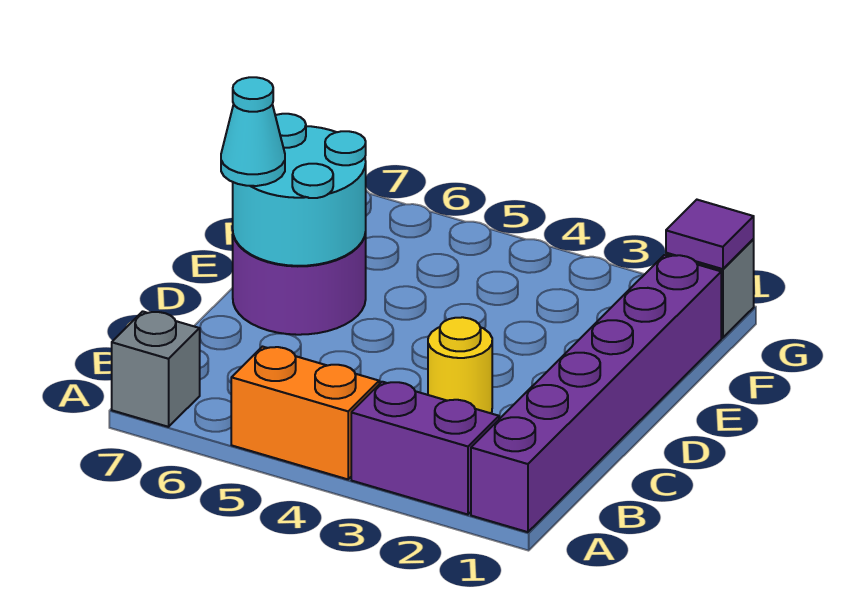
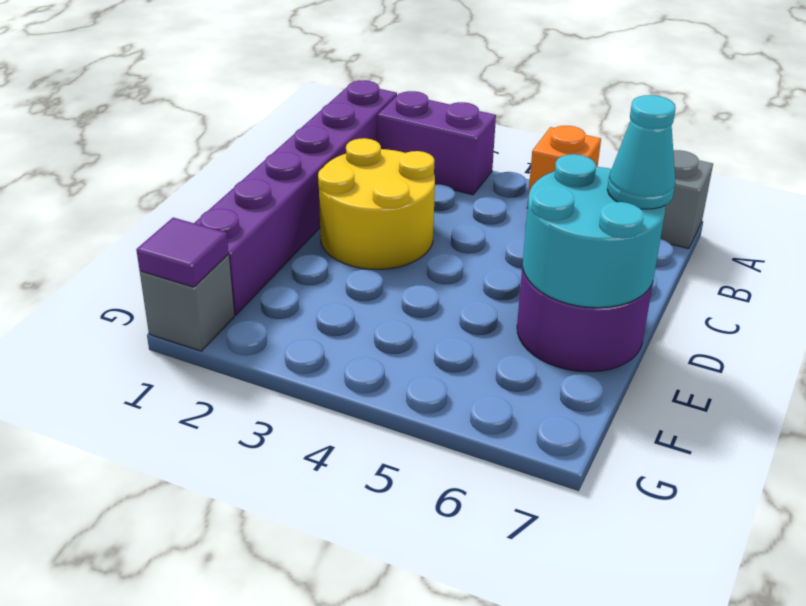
orange 1x2 brick [231,347,379,479] -> orange 1x1 brick [527,126,601,208]
yellow 1x1 round brick [428,317,492,413] -> yellow 2x2 round brick [318,138,435,269]

